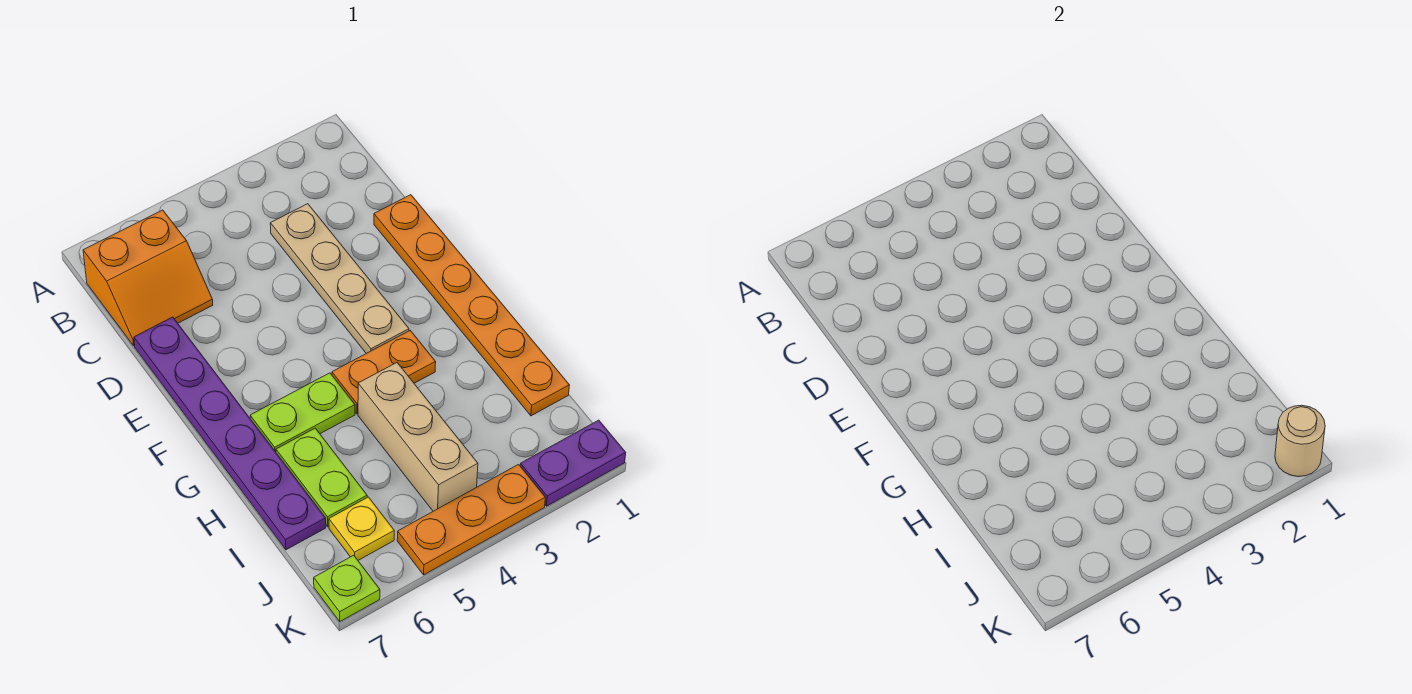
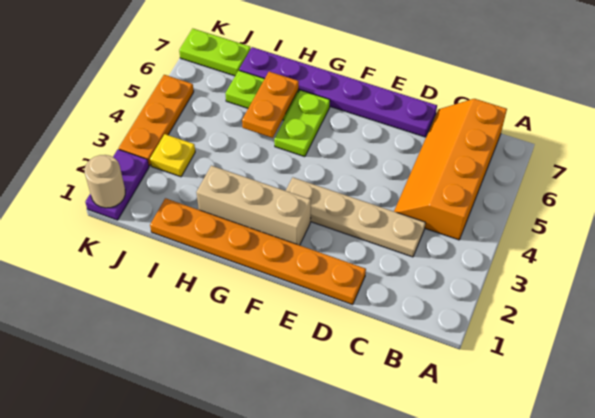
orange 2x2 slope [83,210,213,346] -> orange 2x4 slope [394,99,507,240]
orange 1x2 plate [332,331,436,414] -> orange 1x2 plate moved to [242,72,299,138]
tan 1x3 brick [358,363,478,511] -> tan 1x3 brick moved to [196,166,311,245]
yellow 1x1 plate [329,497,394,560] -> yellow 1x1 plate moved to [150,134,195,177]
lime 1x1 plate [314,555,380,622] -> lime 1x2 plate [179,29,251,76]

